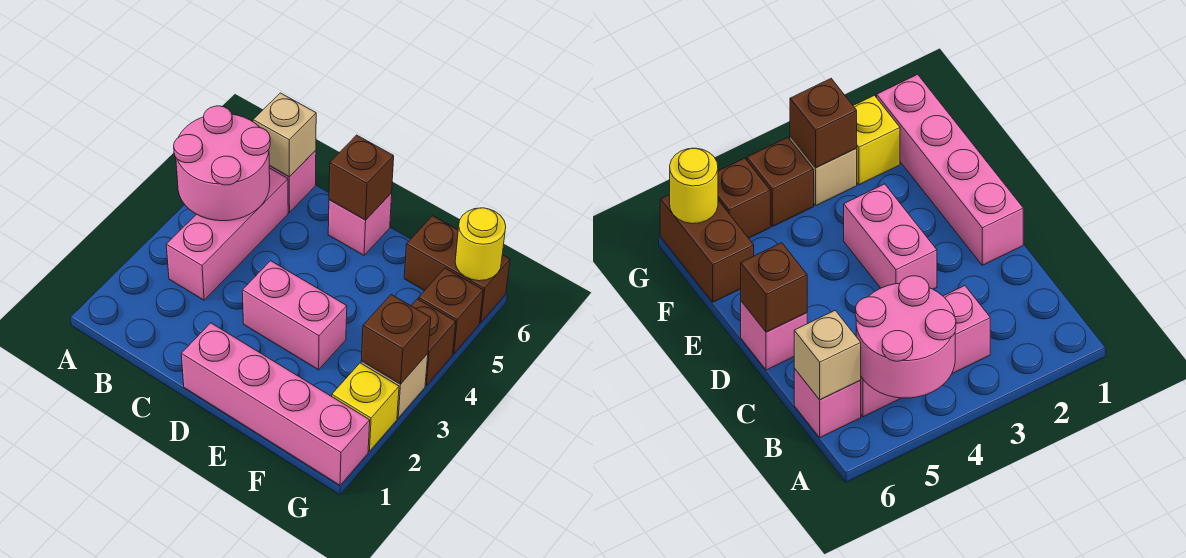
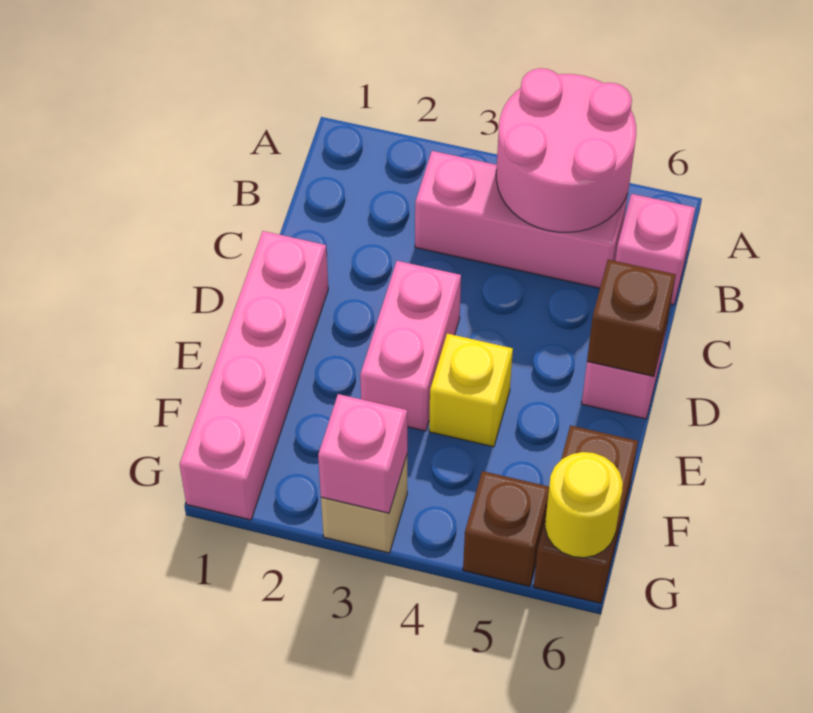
tan 1x1 brick [253,93,316,177] -> none
yellow 1x1 brick [332,363,399,451] -> yellow 1x1 brick moved to [429,334,513,447]
brown 1x1 brick [361,295,431,384] -> pink 1x1 brick [318,394,407,513]
brown 1x1 brick [411,299,456,385] -> none

